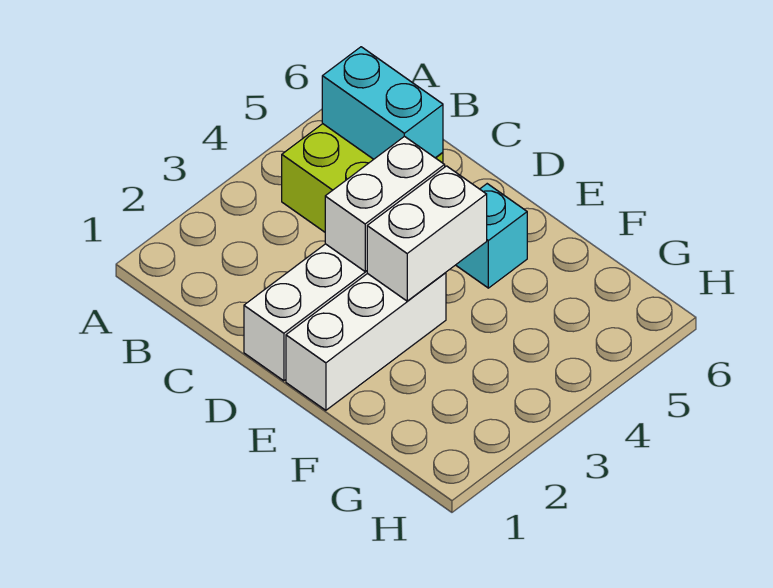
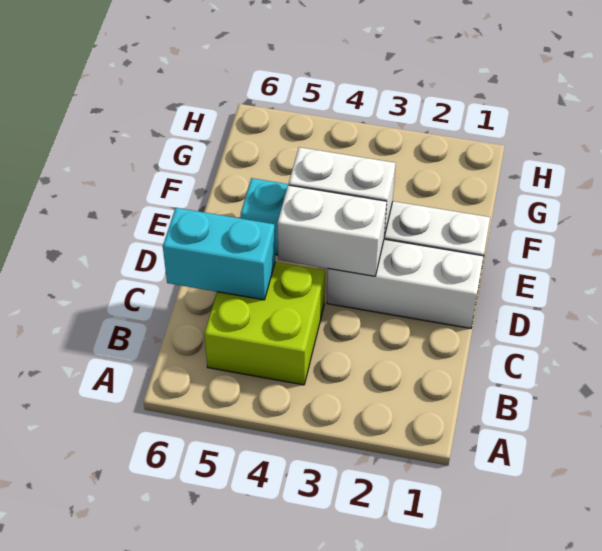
cyan 1x2 brick [322,47,443,159] -> cyan 1x2 brick turned to [163,208,275,300]

